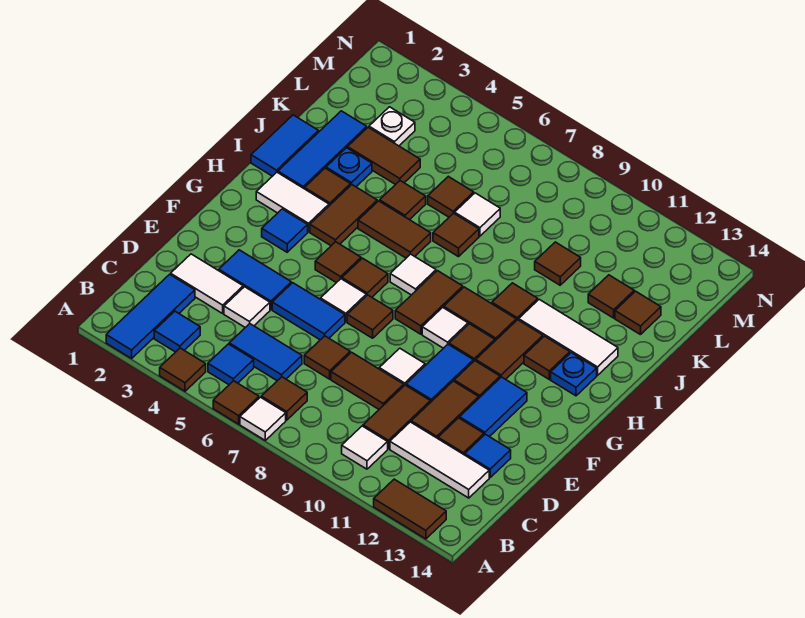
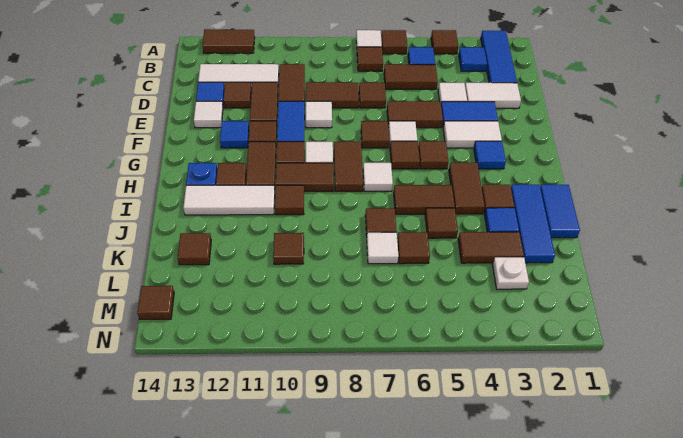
white 1x1 tile [342,426,388,469] -> white 1x1 tile moved to [194,101,223,128]
blue 1x2 tile [229,324,302,381] -> brown 1x2 tile [384,64,438,89]
blue 1x2 tile [272,283,345,340] -> brown 1x2 tile [387,101,443,128]
blue 1x2 tile [460,377,527,437] -> blue 1x1 tile [220,121,249,148]
white 1x2 tile [256,172,329,232] -> white 1x2 tile moved to [443,121,502,148]
blue 1x1 plate [326,148,372,187] -> blue 1x1 tile [485,208,519,232]
brown 1x1 tile [588,275,634,318] -> brown 1x1 tile moved to [137,286,174,319]

